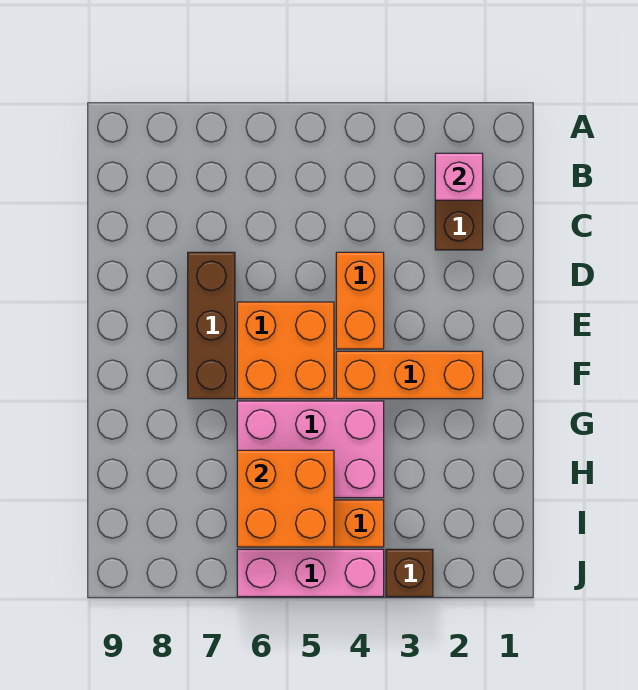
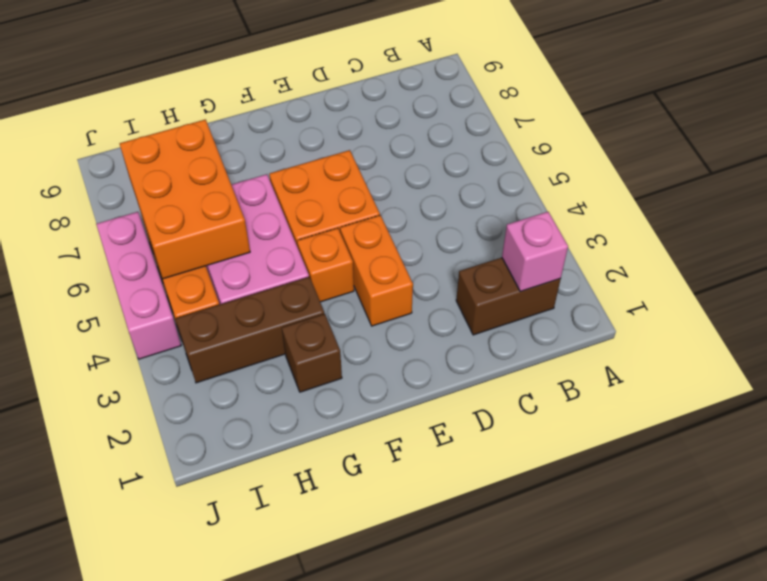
orange 1x2 brick [336,252,384,349] -> orange 1x2 brick turned to [340,215,413,326]
brown 1x3 brick [188,252,235,399] -> brown 1x3 brick moved to [176,277,324,383]
orange 1x3 brick [336,351,483,399] -> orange 1x1 brick [297,228,354,302]
orange 2x2 brick [237,450,334,547] -> orange 2x3 brick [120,119,250,279]
brown 1x1 brick [386,549,433,597] -> brown 1x1 brick moved to [282,314,342,392]

